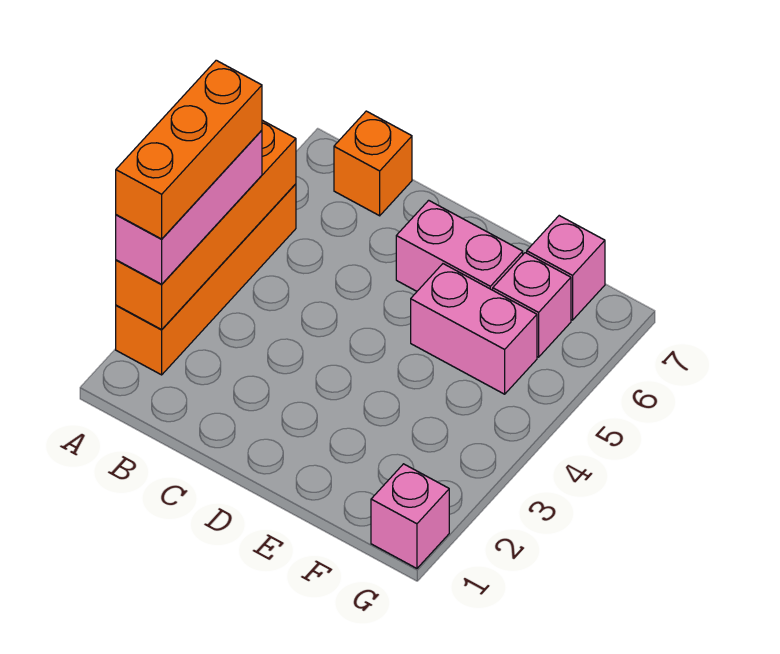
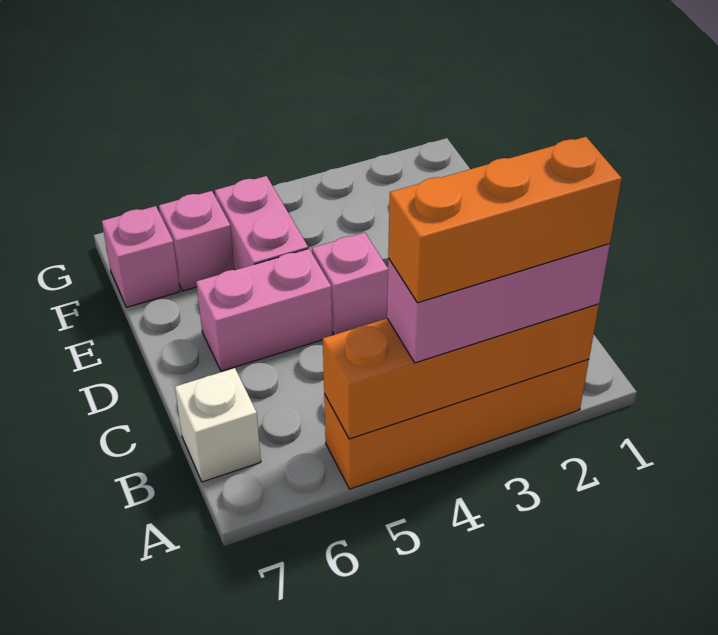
orange 1x1 brick [334,111,412,216] -> white 1x1 brick [175,368,261,482]
pink 1x2 brick [396,200,523,291] -> pink 1x2 brick turned to [196,249,332,371]
pink 1x1 brick [371,464,449,568] -> pink 1x1 brick moved to [312,233,388,335]

